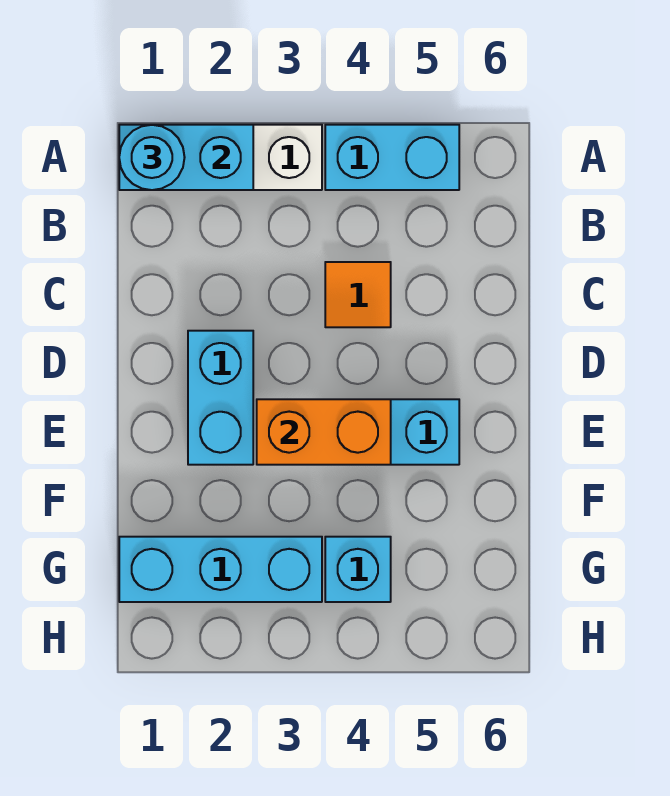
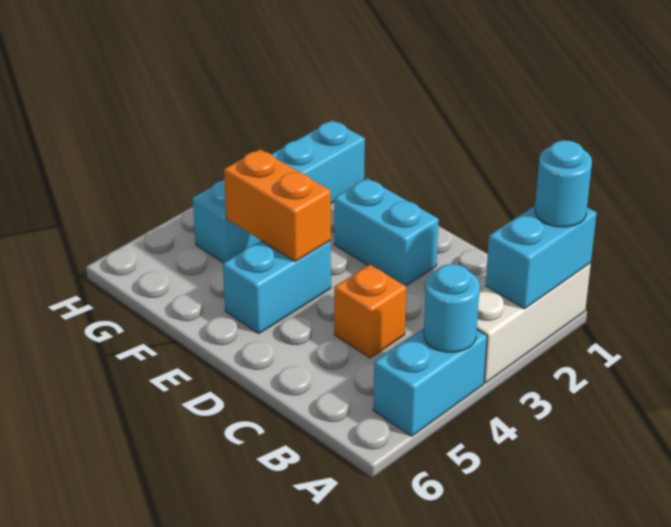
none -> cyan 1x1 round brick [424,264,480,352]
orange 1x1 tile [325,262,391,327] -> orange 1x1 brick [334,265,406,358]
orange 1x2 brick [257,399,391,465] -> orange 1x2 brick turned to [224,149,331,261]

